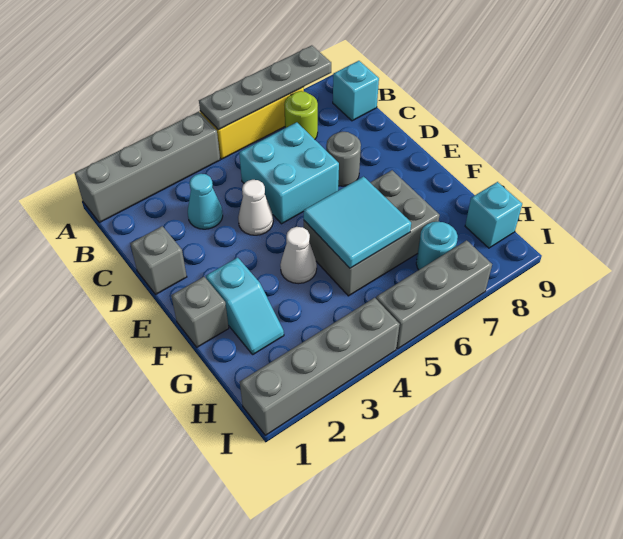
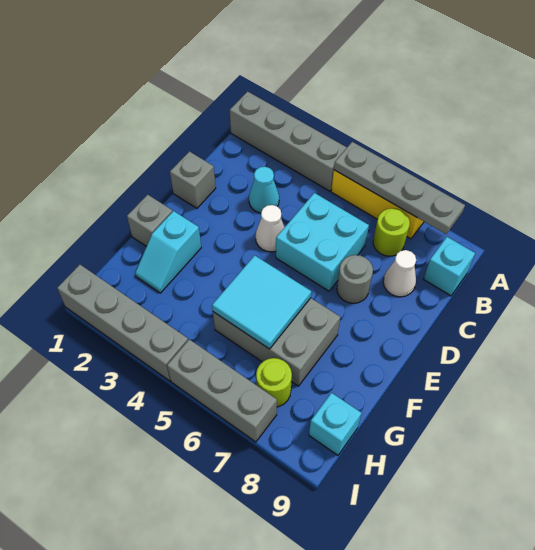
white 1x1 cone [280,227,317,284] -> white 1x1 cone moved to [383,250,416,297]
cyan 1x1 round brick [416,222,458,270] -> lime 1x1 round brick [256,358,292,407]

